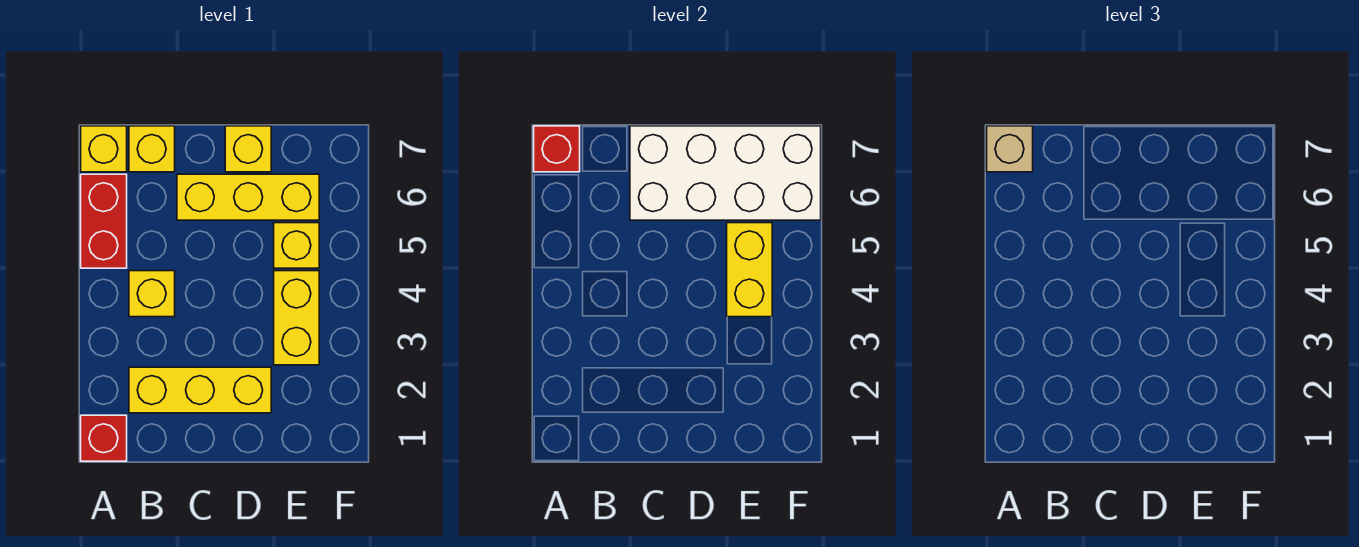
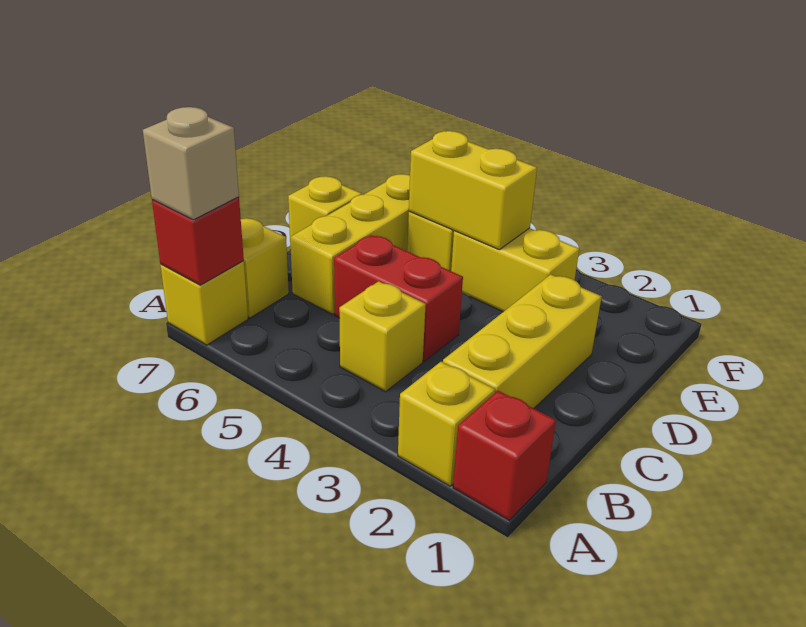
none -> yellow 1x1 brick [398,362,495,486]
red 1x2 brick [81,174,127,268] -> red 1x2 brick moved to [334,235,463,361]
white 2x4 brick [630,126,821,220] -> none

